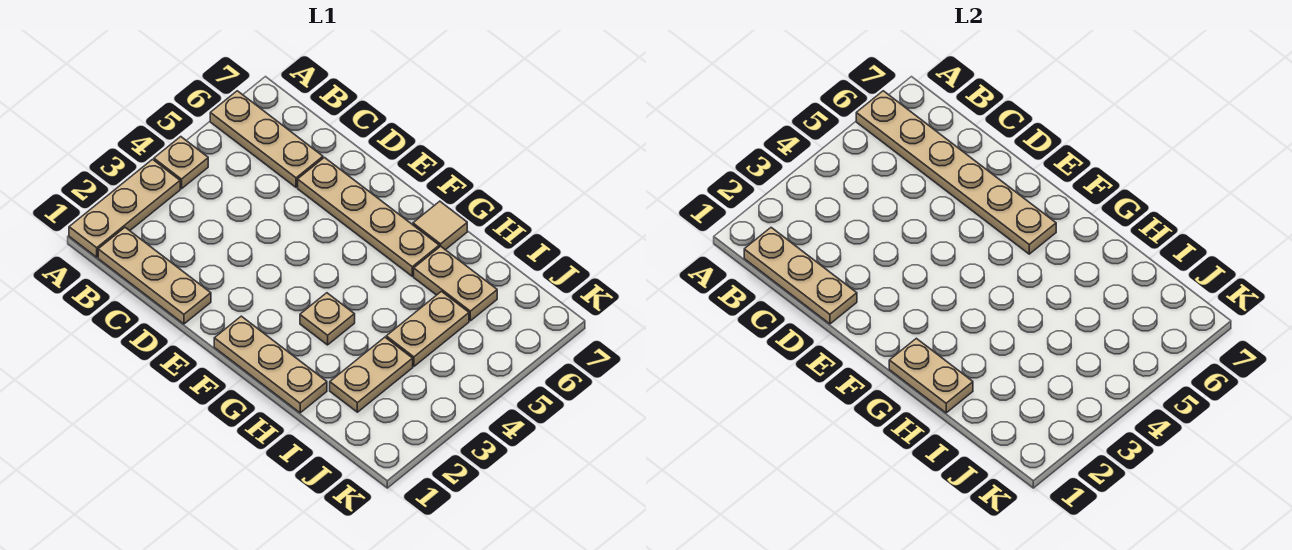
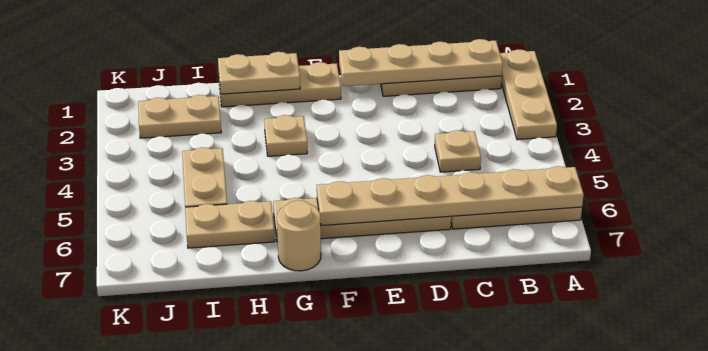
tan 1x1 plate [154,137,208,189] -> tan 1x1 plate moved to [435,130,481,172]
tan 1x3 plate [744,228,857,324] -> tan 1x4 plate [339,39,503,86]
tan 1x1 tile [413,201,467,250] -> tan 1x1 round brick [277,200,321,271]
tan 1x2 plate [330,337,413,412] -> tan 1x2 plate turned to [138,95,221,138]

